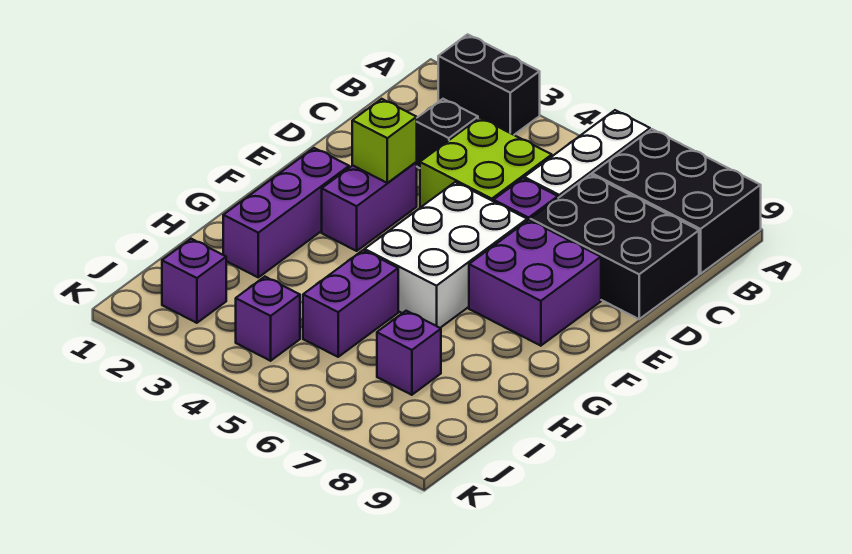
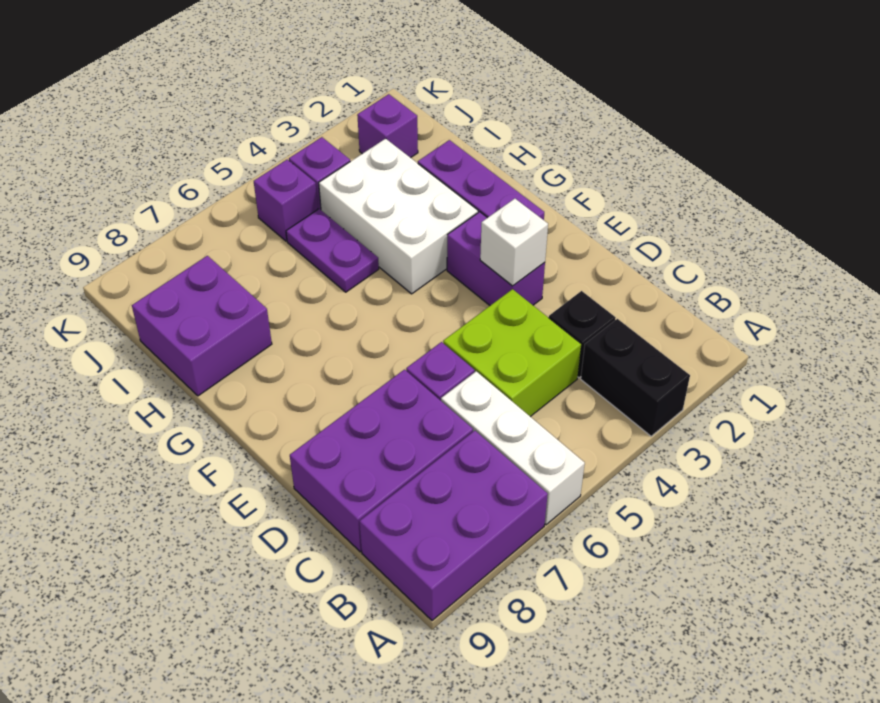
black 1x2 brick [438,34,540,135] -> black 1x2 brick turned to [581,319,690,436]
black 2x3 brick [592,129,761,274] -> purple 2x3 brick [359,431,548,621]
black 2x3 brick [530,174,699,319] -> purple 2x3 brick [290,370,473,552]
lime 1x1 brick [352,99,417,183] -> white 1x1 brick [480,199,548,286]
white 2x3 brick [365,182,527,328] -> white 2x3 brick moved to [319,139,478,294]
purple 2x2 brick [469,220,601,346] -> purple 2x2 brick moved to [132,256,272,396]
purple 1x2 brick [303,250,398,357] -> purple 1x2 plate [286,209,379,292]
purple 1x1 brick [377,311,441,395] -> purple 1x1 brick moved to [254,159,318,241]

